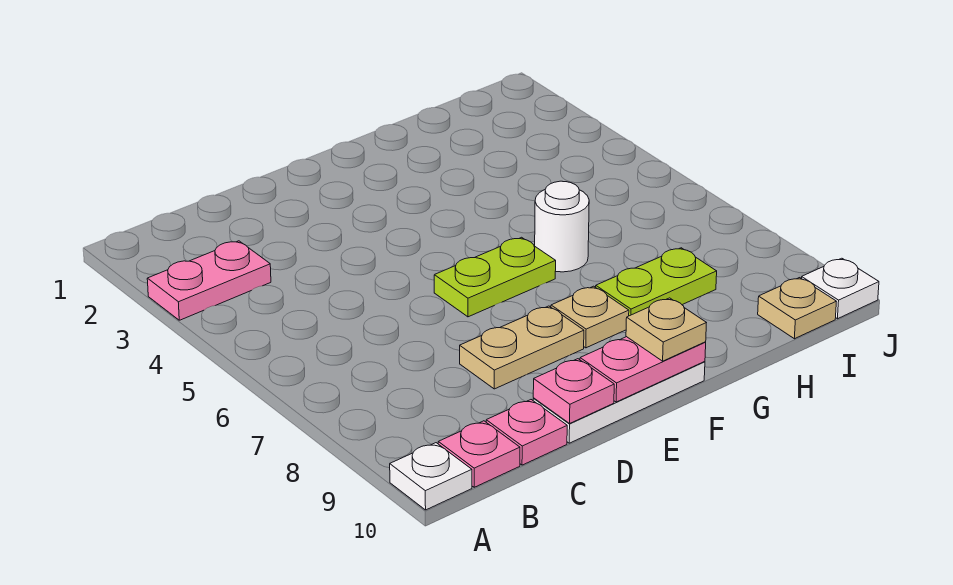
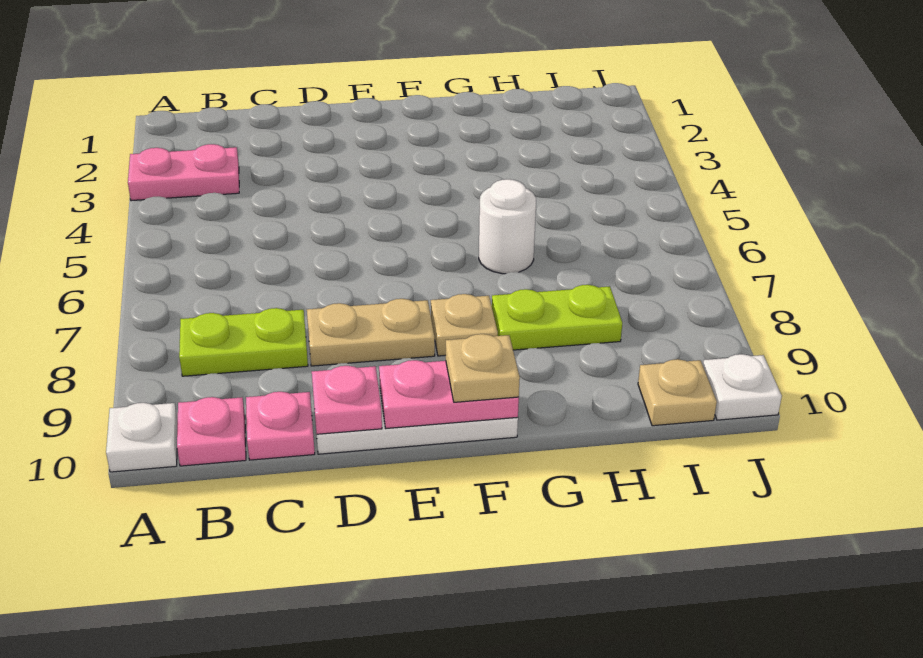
lime 1x2 plate [434,237,556,317] -> lime 1x2 plate moved to [179,308,308,376]

